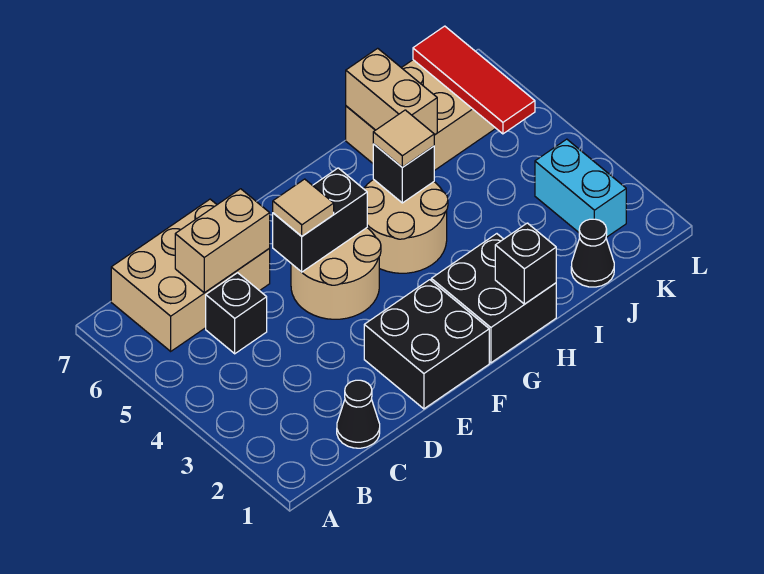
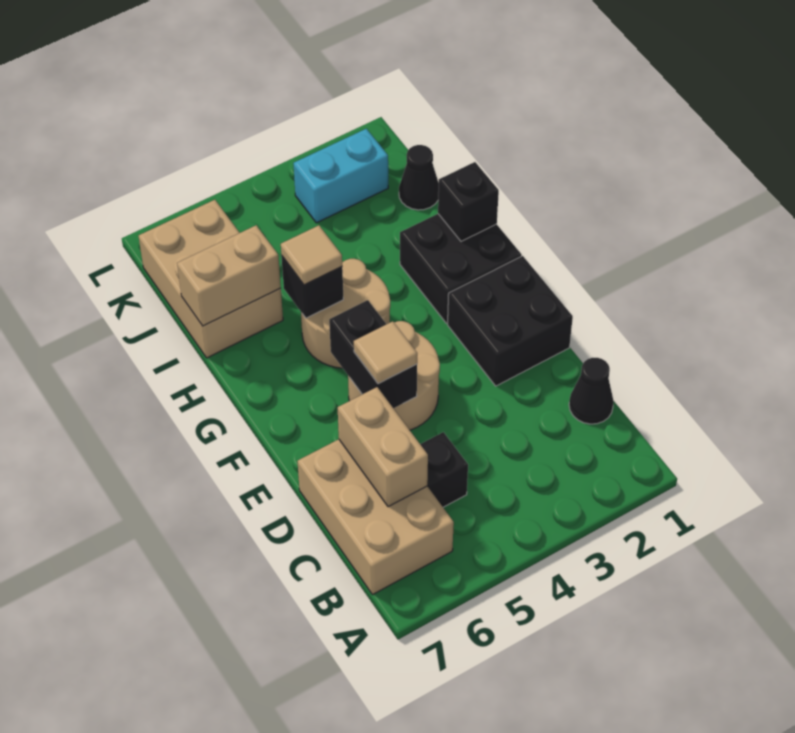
red 1x3 tile [413,26,535,134] -> none

